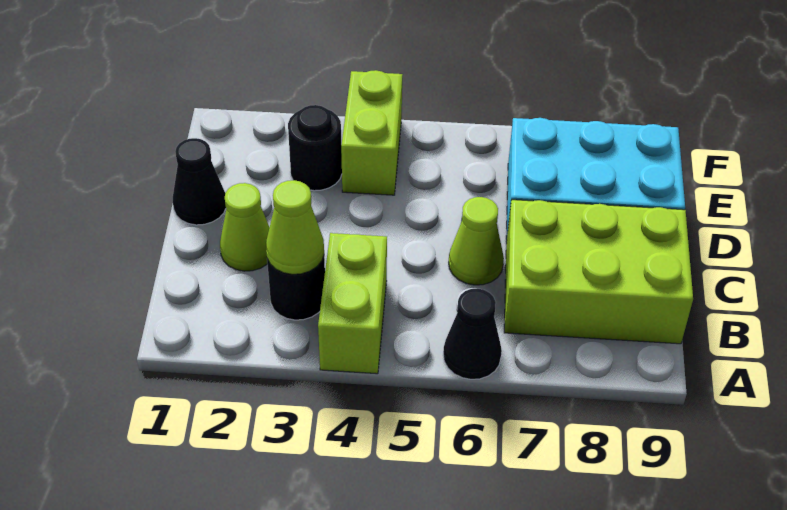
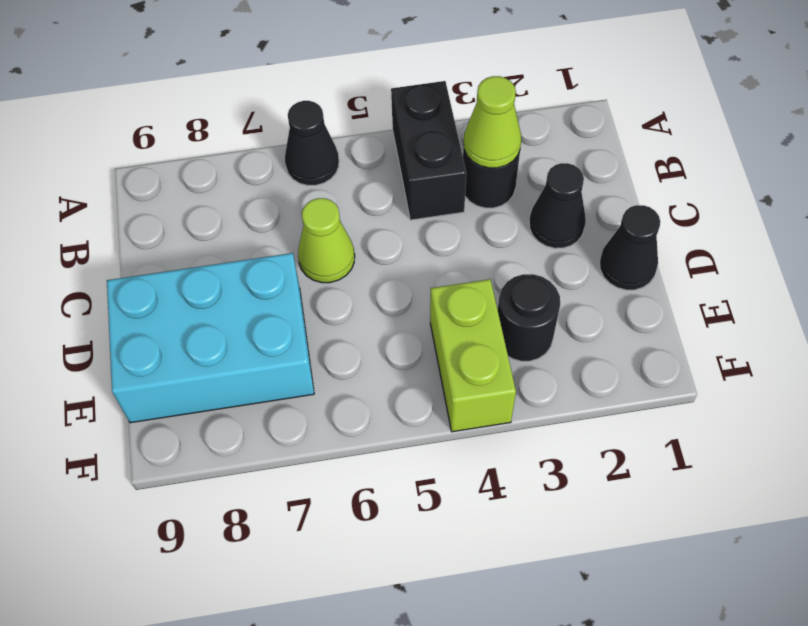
lime 1x2 brick [318,233,387,374] -> black 1x2 brick [391,81,466,220]
lime 2x3 brick [504,200,693,344] -> none
lime 1x1 cone [220,183,270,271] -> black 1x1 cone [529,163,586,248]

